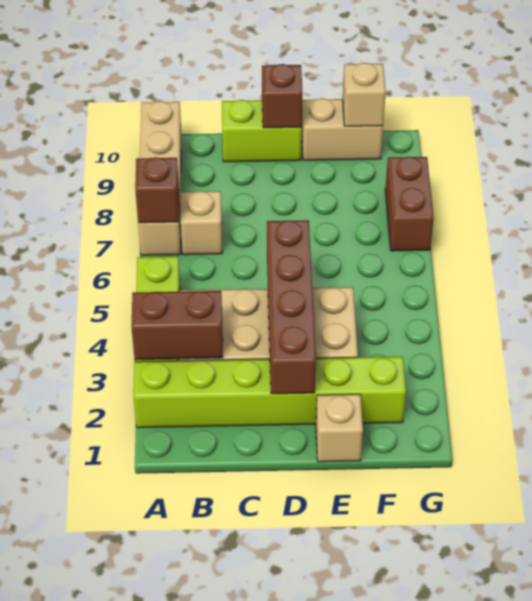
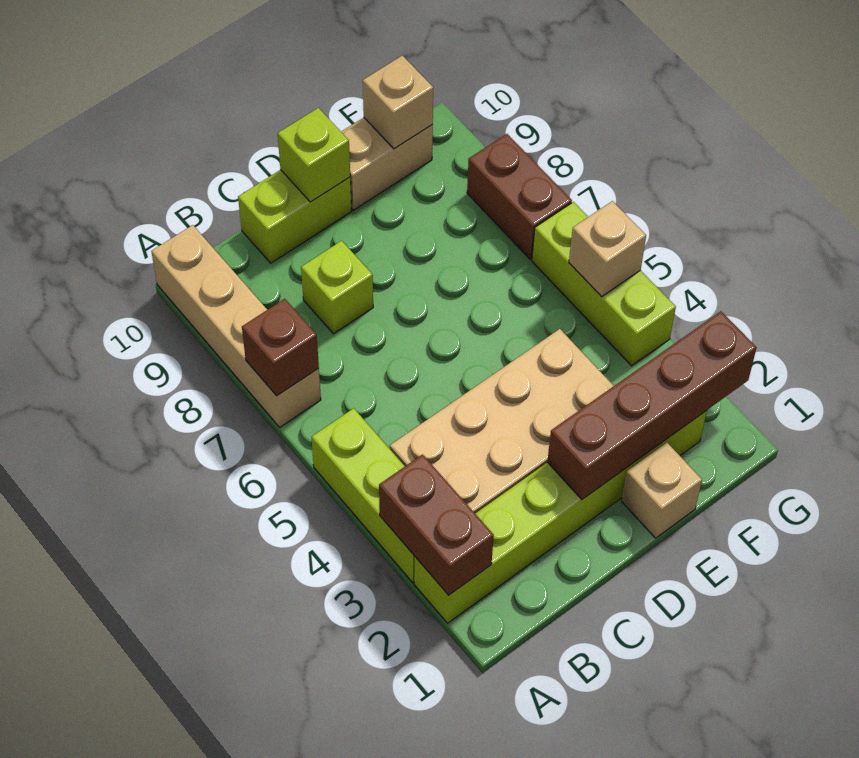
brown 1x2 brick [131,291,223,360] -> brown 1x2 brick turned to [379,455,494,595]
tan 1x1 brick [181,191,222,255] -> tan 1x1 brick moved to [569,201,646,297]
none -> lime 1x1 brick [301,241,373,334]
brown 1x4 brick [267,220,316,394] -> brown 1x4 brick turned to [547,311,757,500]
brown 1x1 brick [262,64,303,128] -> lime 1x1 brick [278,108,350,202]
none -> lime 1x3 brick [532,202,676,366]

